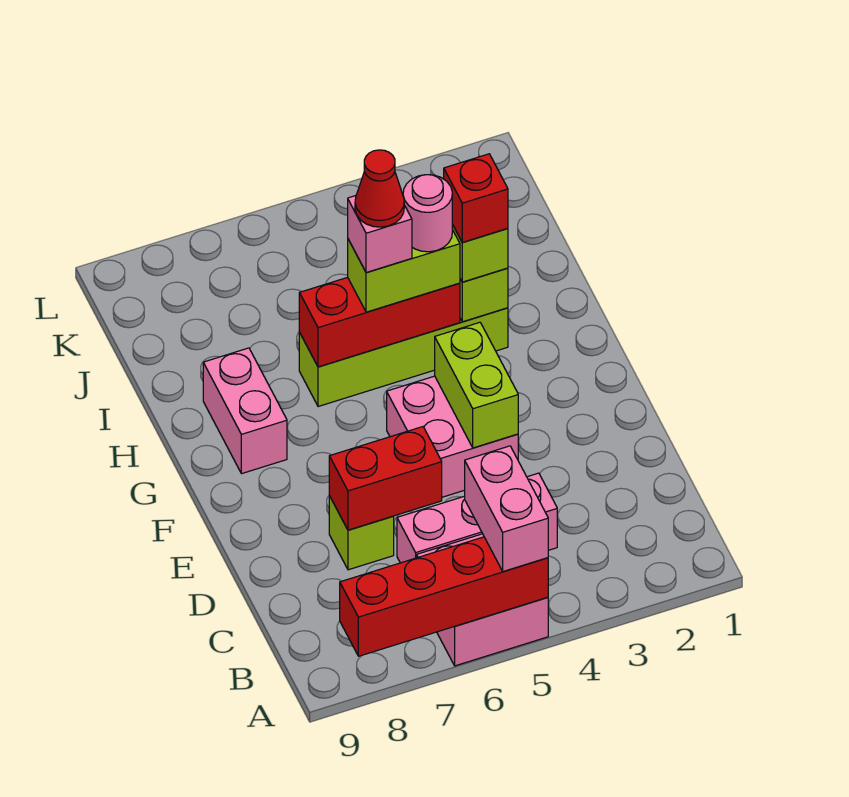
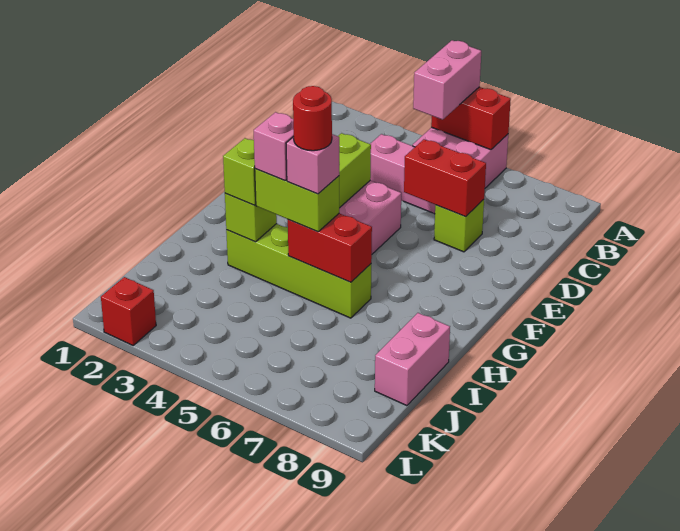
red 1x4 brick [340,537,548,656] -> red 1x2 brick [431,87,511,150]
pink 1x2 brick [203,348,287,474] -> pink 1x2 brick moved to [375,313,450,406]
red 1x1 brick [444,154,508,243] -> red 1x1 brick moved to [101,277,156,345]
red 1x3 brick [299,277,460,367] -> red 1x2 brick [288,213,372,282]
pink 1x1 round brick [403,175,453,252] -> pink 1x1 brick [254,112,294,181]
red 1x1 cone [355,150,404,227] -> red 1x1 round brick [293,86,332,151]

